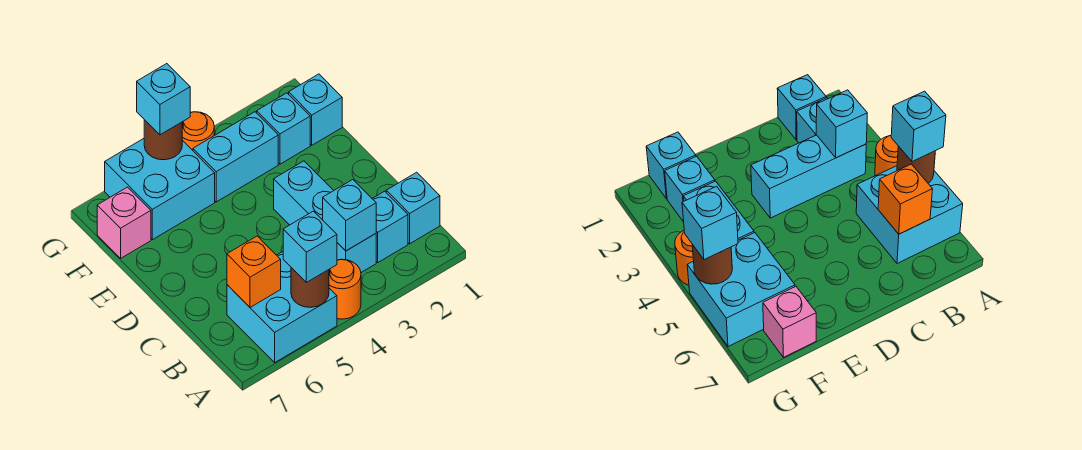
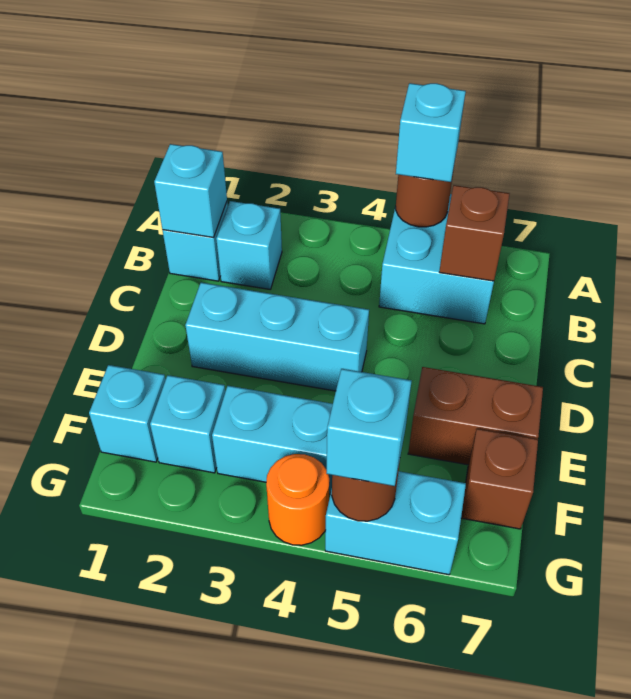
orange 1x1 round brick [329,259,361,319] -> none
cyan 1x3 brick [274,161,376,272] -> cyan 1x3 brick turned to [185,283,369,391]
cyan 1x1 brick [323,180,376,251] -> cyan 1x1 brick moved to [154,144,227,237]
orange 1x1 brick [227,236,281,307] -> brown 1x1 brick [439,185,509,281]
none -> brown 1x2 brick [408,367,543,465]
cyan 2x2 brick [105,139,215,240] -> cyan 1x2 brick [325,471,466,575]
pink 1x1 brick [97,187,151,258] -> brown 1x1 brick [461,429,538,529]

